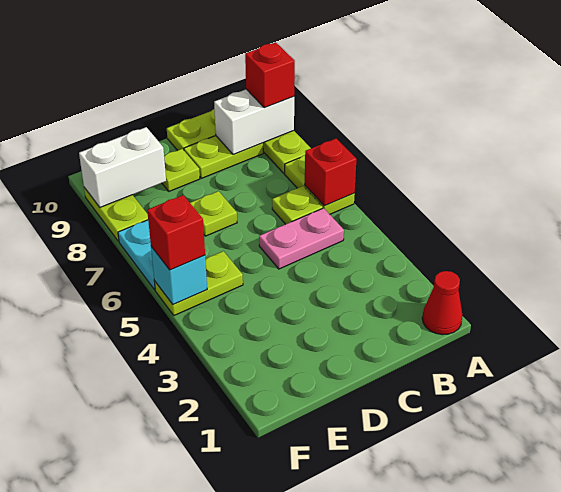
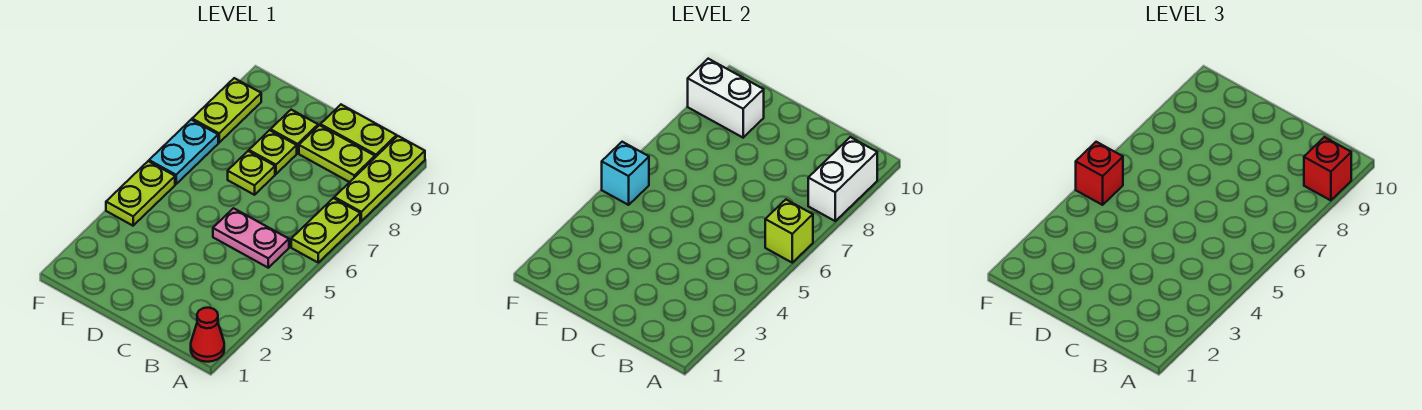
red 1x1 brick [305,138,356,206] -> lime 1x1 brick [765,200,813,263]
white 1x2 brick [214,89,294,155] -> white 1x2 brick turned to [808,137,877,221]
lime 1x1 plate [272,186,323,224] -> lime 1x1 plate moved to [249,130,297,174]
lime 1x2 plate [154,251,243,315] -> lime 1x2 plate turned to [106,161,175,226]

